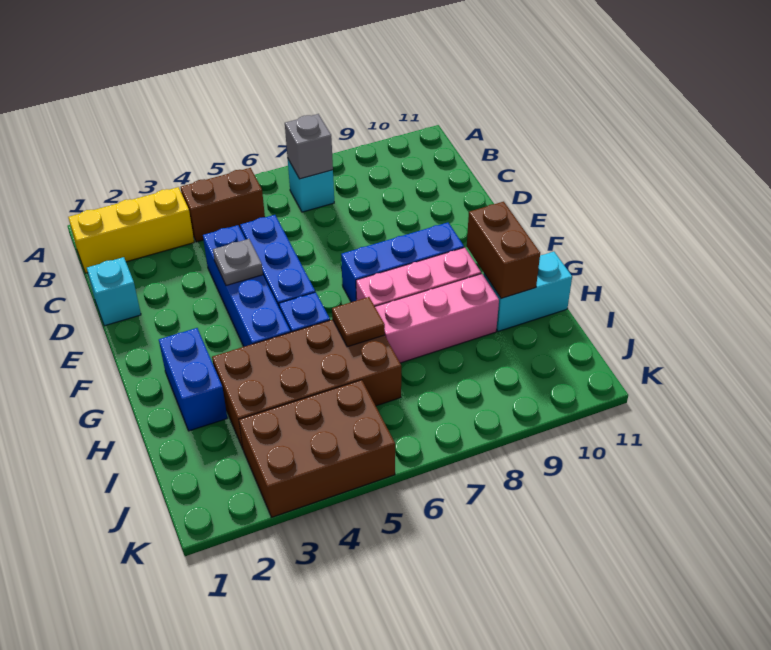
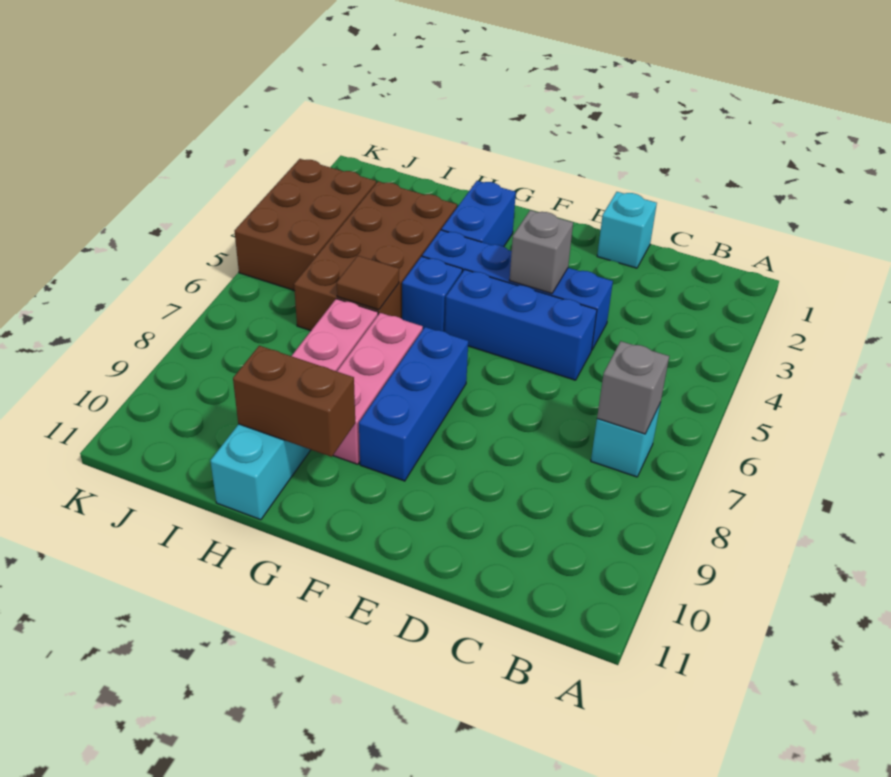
yellow 1x3 brick [68,187,194,273] -> none
brown 1x2 brick [181,168,265,242] -> none
grey 1x1 plate [213,239,263,286] -> grey 1x1 brick [509,210,573,294]
blue 1x2 brick [159,328,227,431] -> blue 1x2 brick turned to [442,181,516,246]

